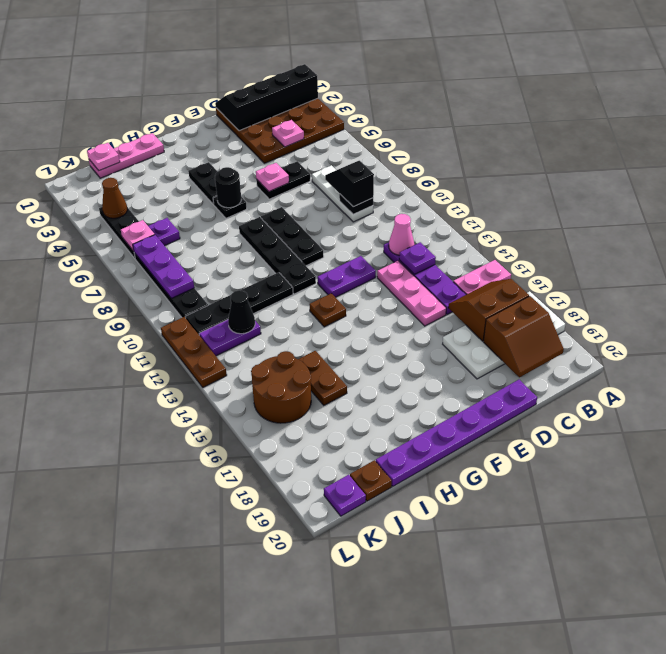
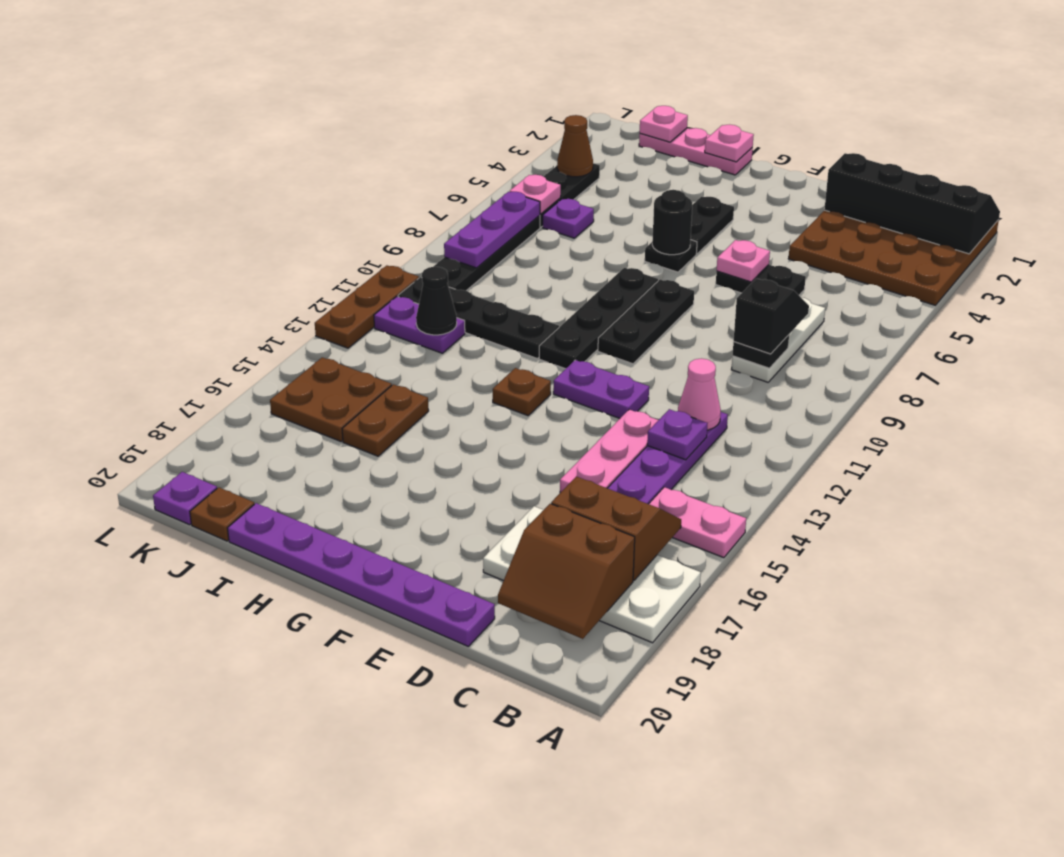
pink 1x1 plate [272,120,304,147] -> pink 1x1 plate moved to [705,125,754,162]
brown 2x2 round brick [251,351,311,423] -> brown 2x2 plate [270,357,392,441]

